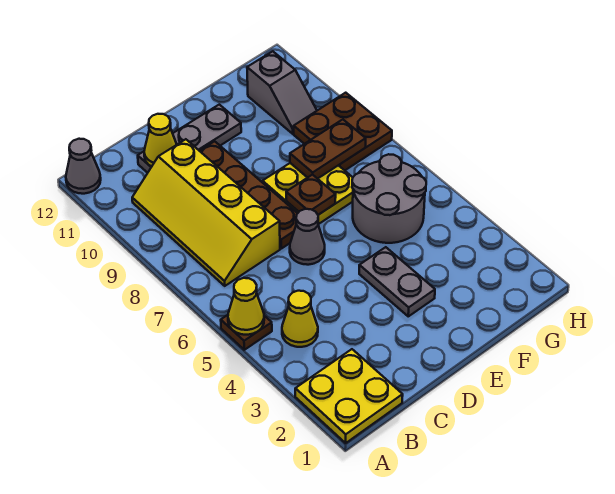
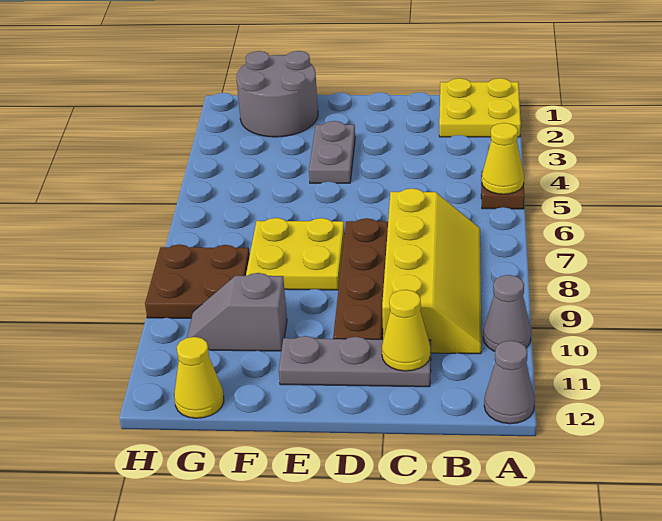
yellow 1x1 cone [282,291,318,347] -> yellow 1x1 cone moved to [174,337,224,418]
grey 1x1 cone [290,209,325,265] -> grey 1x1 cone moved to [483,275,531,351]
brown 1x1 plate [286,174,336,215] -> none
grey 2x2 round brick [352,154,426,243] -> grey 2x2 round brick moved to [236,51,318,137]
brown 1x2 plate [290,119,366,179] -> none
grey 1x2 slope [247,51,317,134] -> grey 1x2 slope turned to [187,273,287,351]

